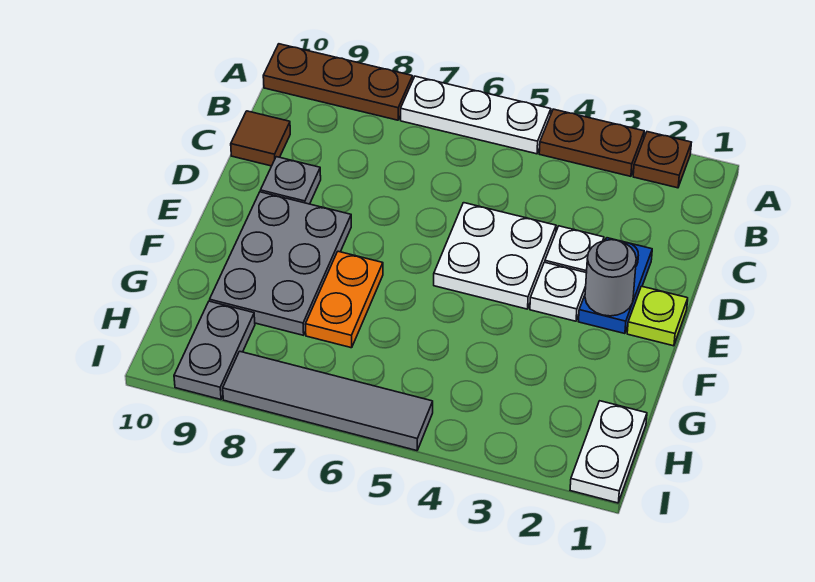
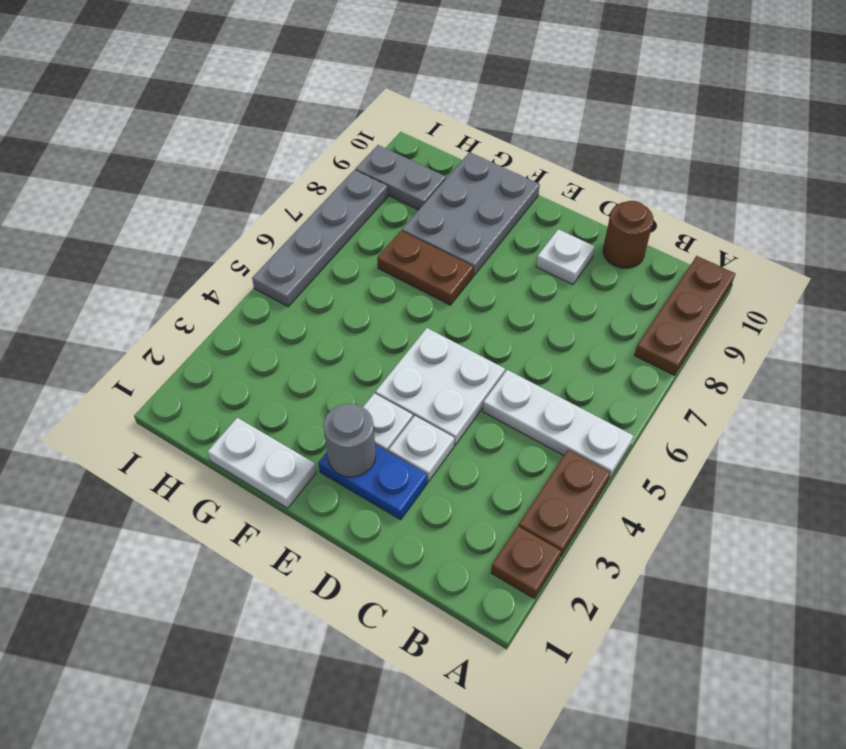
white 1x3 plate [401,76,551,154] -> white 1x3 plate turned to [483,370,633,479]
brown 1x1 tile [231,111,290,166] -> brown 1x1 round brick [603,201,653,268]
grey 1x1 plate [260,157,321,204] -> white 1x1 plate [536,229,595,285]
lime 1x1 plate [627,286,688,346] -> none
grey 2x3 plate [210,192,351,335] -> grey 2x3 plate turned to [402,152,540,276]
orange 1x2 plate [305,251,383,348] -> brown 1x2 plate [377,231,473,305]
white 1x2 plate [570,401,647,503] -> white 1x2 plate moved to [207,418,316,508]
grey 1x4 tile [223,351,433,451] -> grey 1x4 plate [252,170,388,307]

